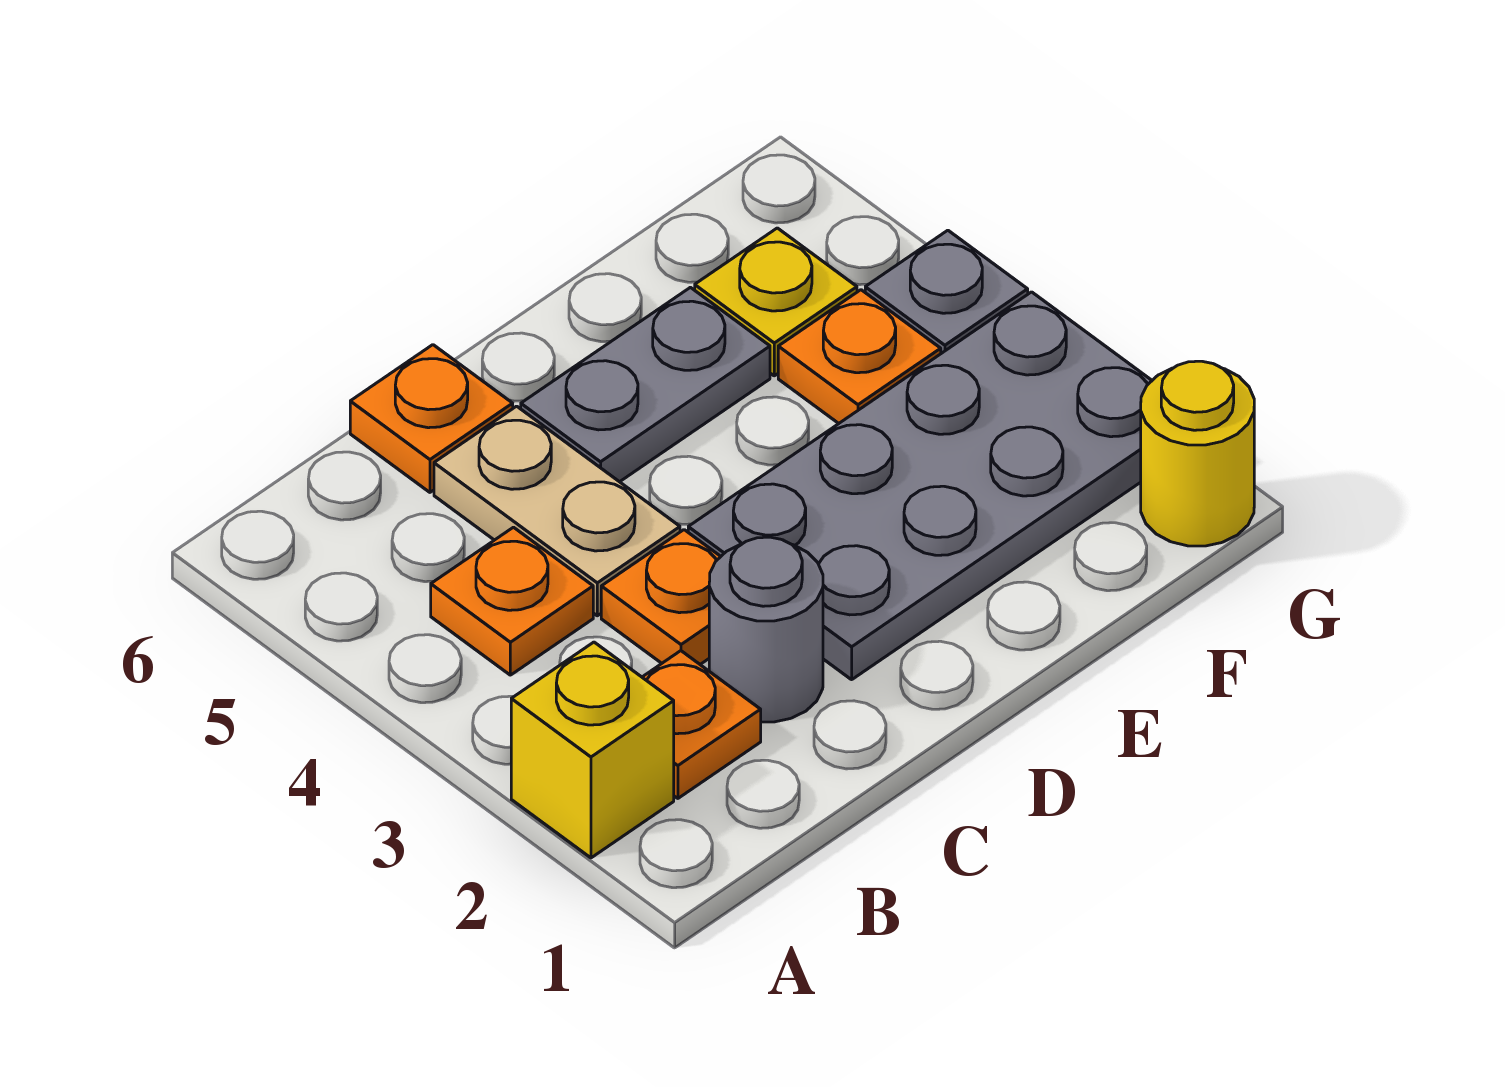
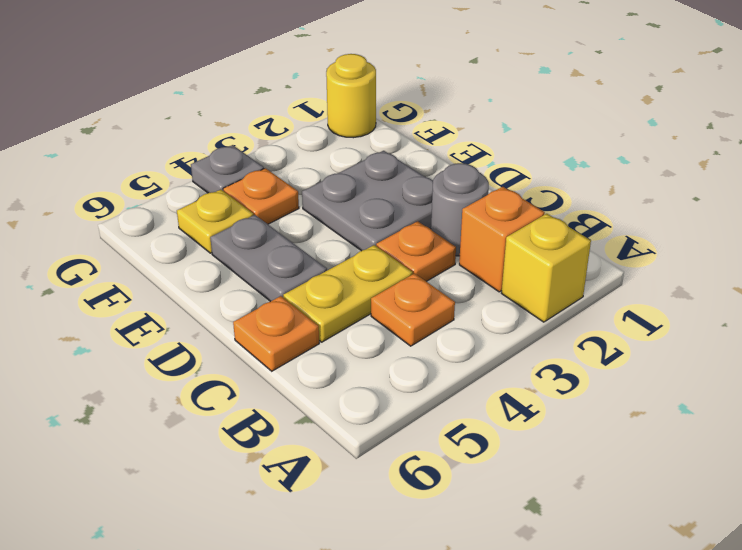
orange 1x1 plate [642,651,761,798] -> orange 1x1 brick [459,187,545,292]
tan 1x2 plate [434,406,680,616] -> yellow 1x2 plate [283,245,413,342]
grey 2x4 plate [688,292,1152,680] -> grey 2x2 plate [302,151,433,251]

